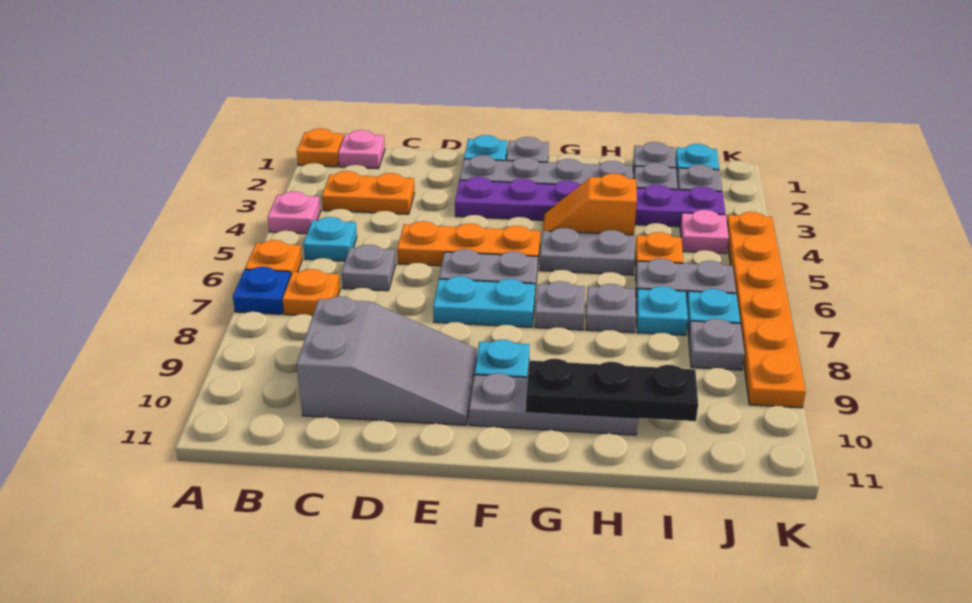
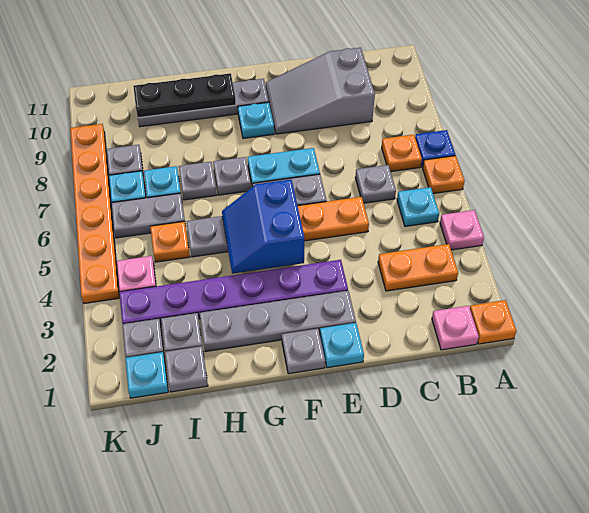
none -> blue 2x2 slope [222,180,304,274]
grey 1x3 plate [469,373,638,435] -> grey 1x4 plate [138,79,269,127]
orange 1x2 slope [543,173,637,235] -> none

